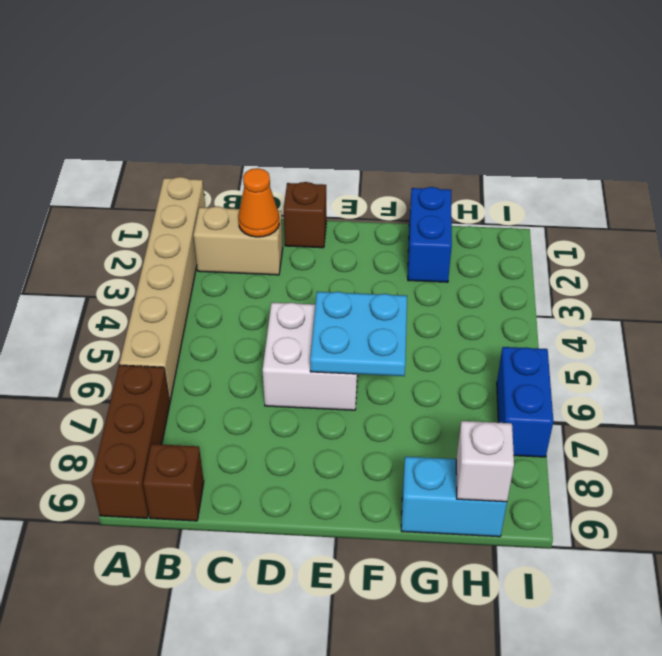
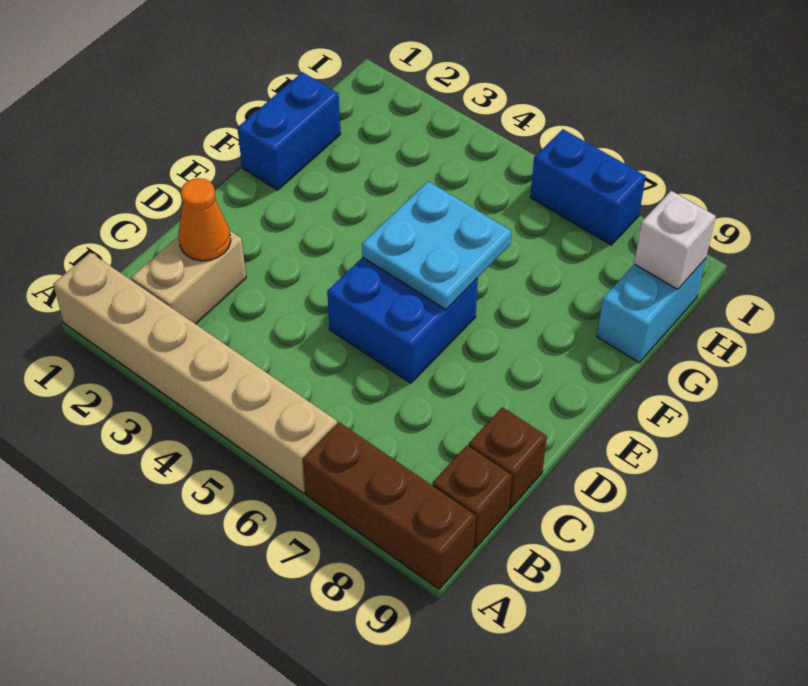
brown 1x1 brick [284,182,326,248] -> brown 1x1 brick moved to [469,407,547,509]
white 2x2 brick [263,302,358,410] -> blue 2x2 brick [327,257,478,383]
blue 1x2 brick [408,187,452,282] -> blue 1x2 brick turned to [238,72,341,190]

